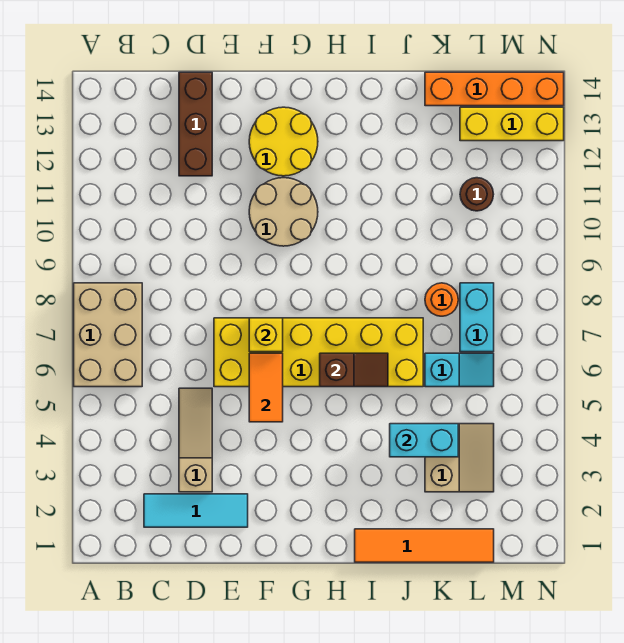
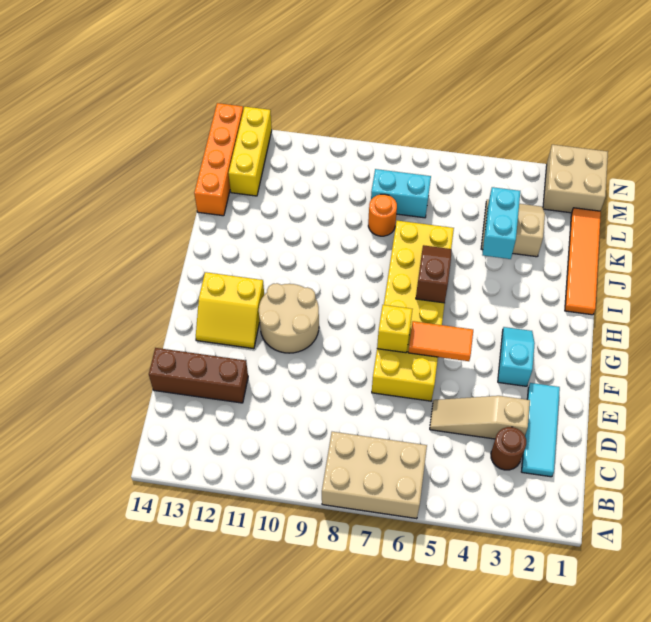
yellow 2x2 round brick [249,107,318,176] -> yellow 2x2 slope [196,272,264,349]
cyan 1x2 slope [425,353,494,387] -> cyan 1x2 slope moved to [498,327,535,386]
brown 1x1 round brick [460,178,494,211] -> brown 1x1 round brick moved to [491,427,526,470]
none -> tan 2x2 brick [543,145,608,213]

